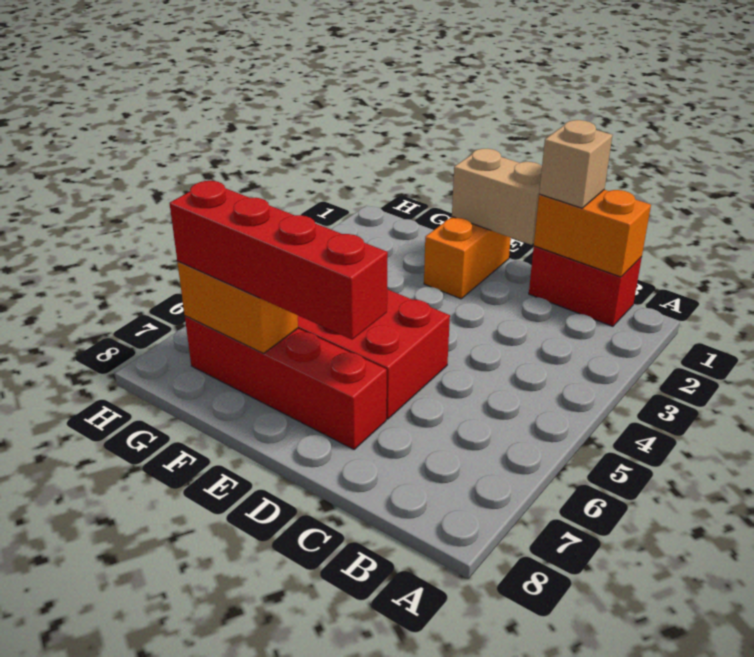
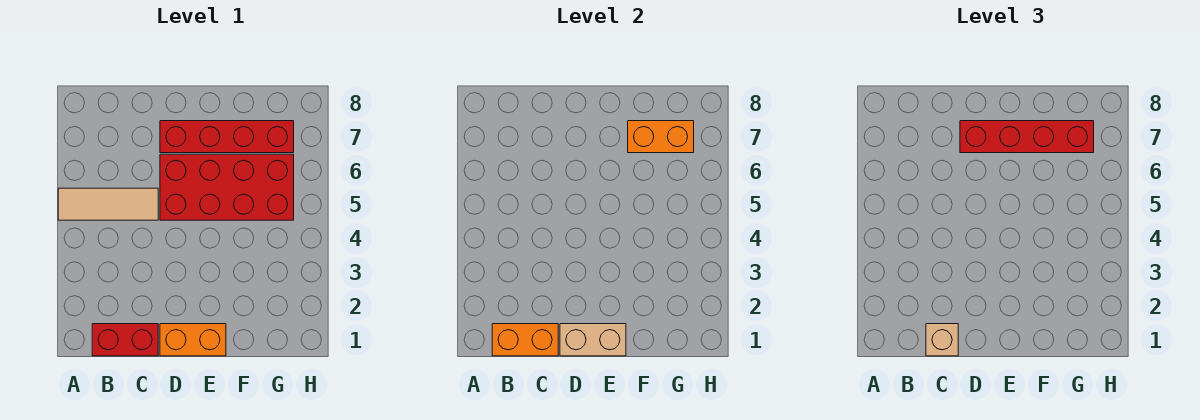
none -> tan 1x3 tile [58,188,158,220]
orange 1x2 brick [424,217,511,299] -> orange 1x2 brick turned to [160,324,226,356]

